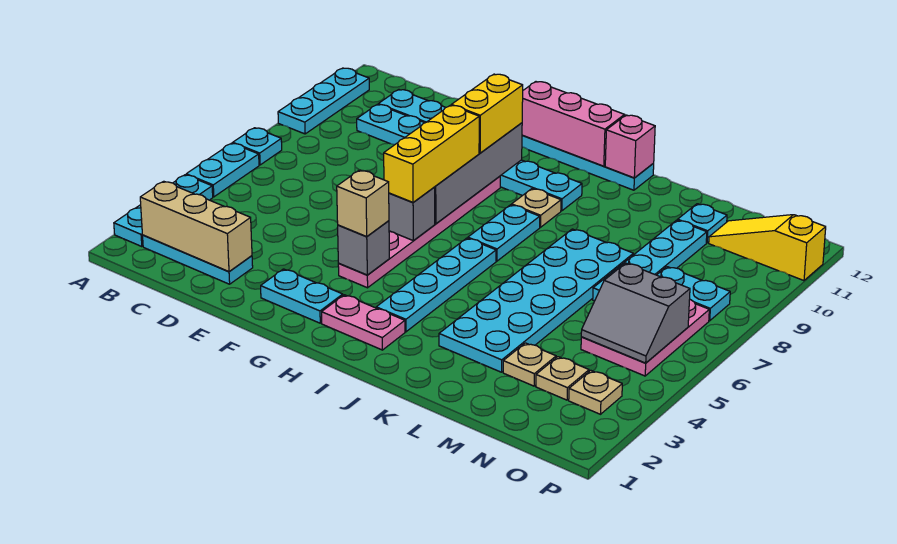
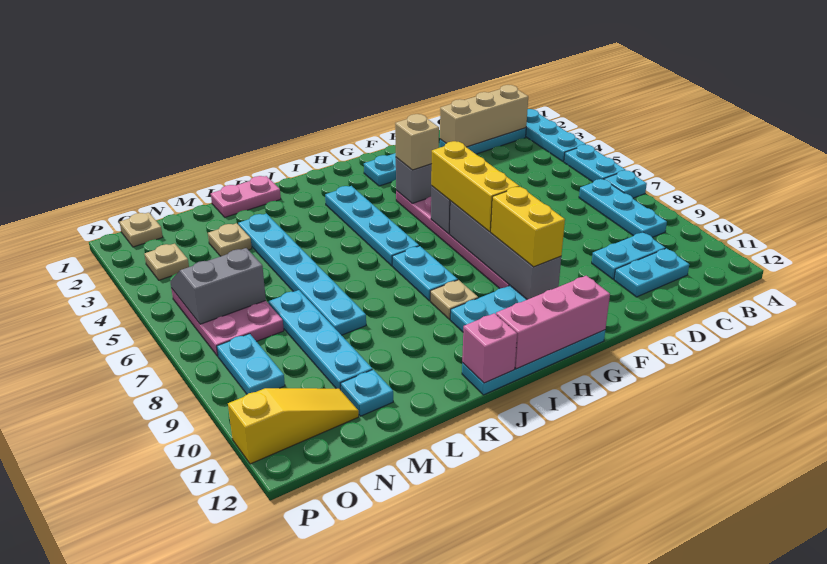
cyan 1x3 plate [278,68,369,134] -> cyan 1x3 plate moved to [579,179,667,237]
pink 1x2 plate [322,295,405,350] -> pink 1x2 plate moved to [211,176,281,217]
cyan 2x6 plate [439,229,633,372] -> cyan 1x6 plate [238,214,366,335]
tan 1x1 plate [536,357,589,400] -> tan 1x1 plate moved to [120,213,163,247]
cyan 1x2 plate [657,267,730,321] -> cyan 1x2 plate turned to [217,334,285,394]

